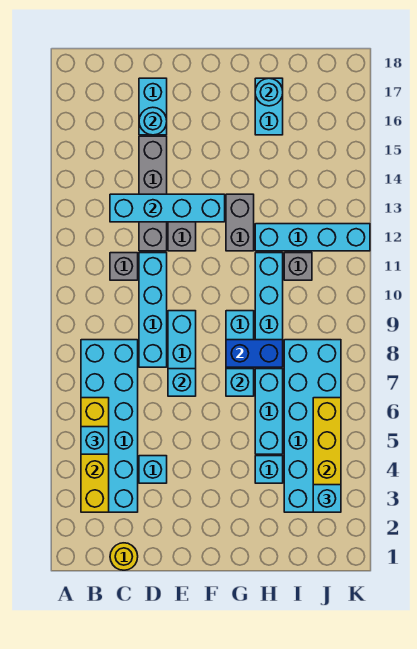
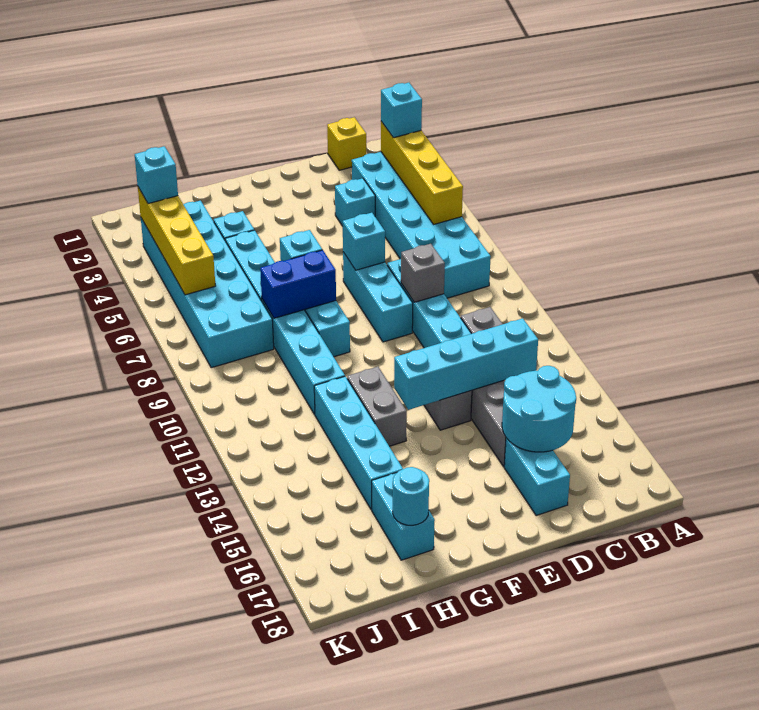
cyan 1x1 brick [81,427,109,454] -> cyan 1x1 brick moved to [381,83,422,138]
yellow 1x1 round brick [110,543,138,570] -> yellow 1x1 brick [327,117,366,170]
cyan 1x1 round brick [139,107,167,135] -> cyan 2x2 round brick [502,366,576,452]
cyan 1x4 brick [255,224,370,251] -> cyan 1x4 brick turned to [314,376,403,510]
grey 1x1 brick [284,253,312,280] -> grey 1x1 brick moved to [401,244,445,302]

